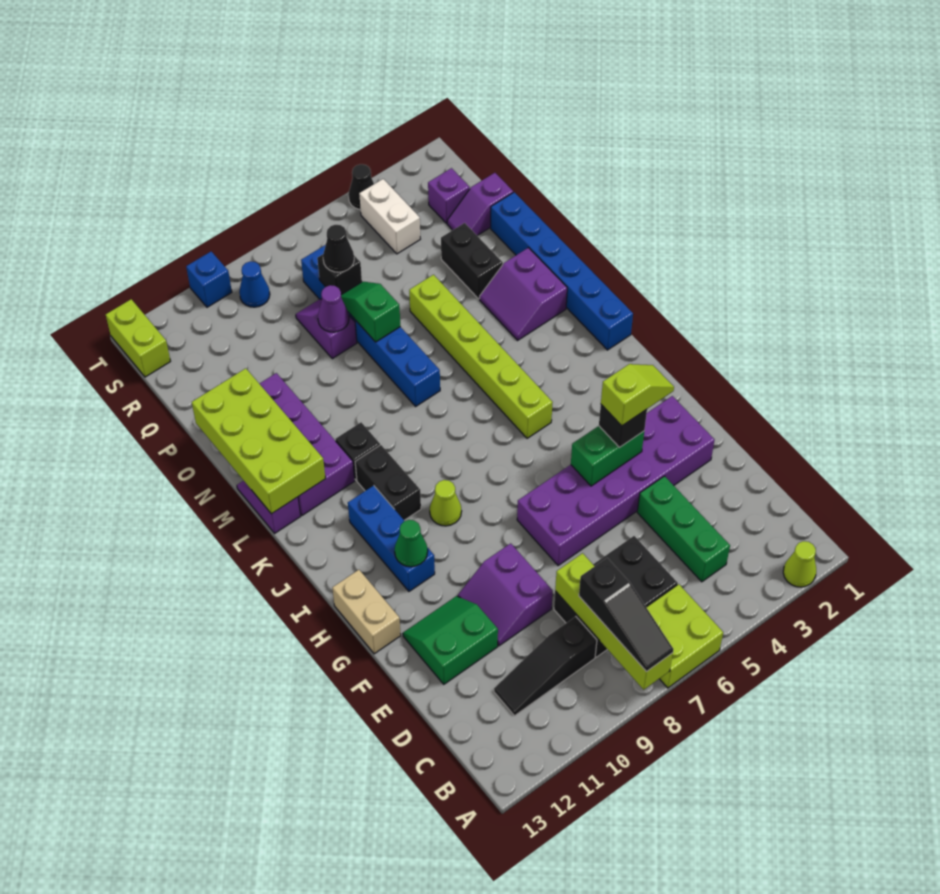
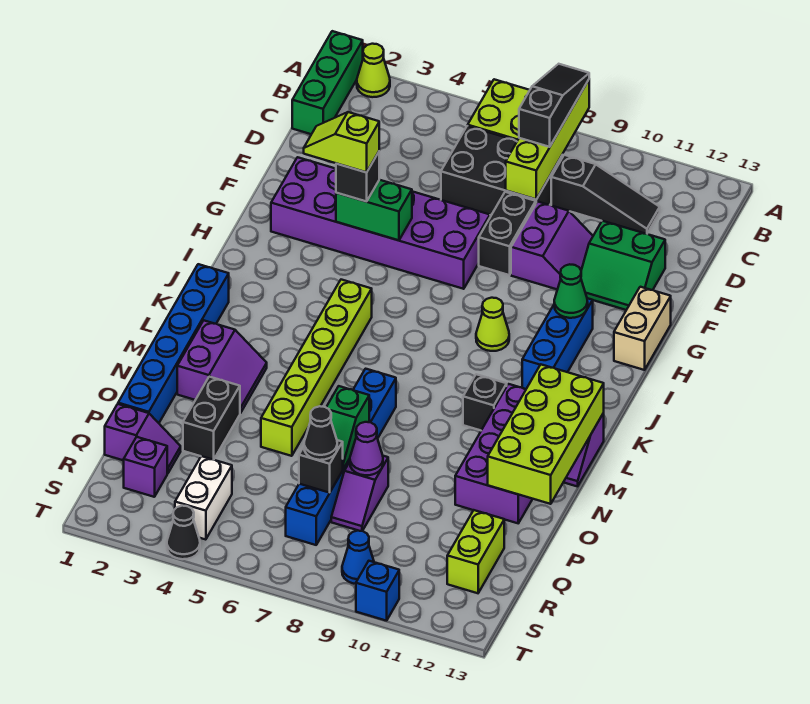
green 1x3 brick [637,476,730,582] -> green 1x3 brick moved to [292,31,363,134]
black 1x2 brick [355,445,421,520] -> black 1x2 brick moved to [479,192,536,275]
lime 1x2 brick [106,299,171,377] -> lime 1x2 brick moved to [447,510,504,593]

